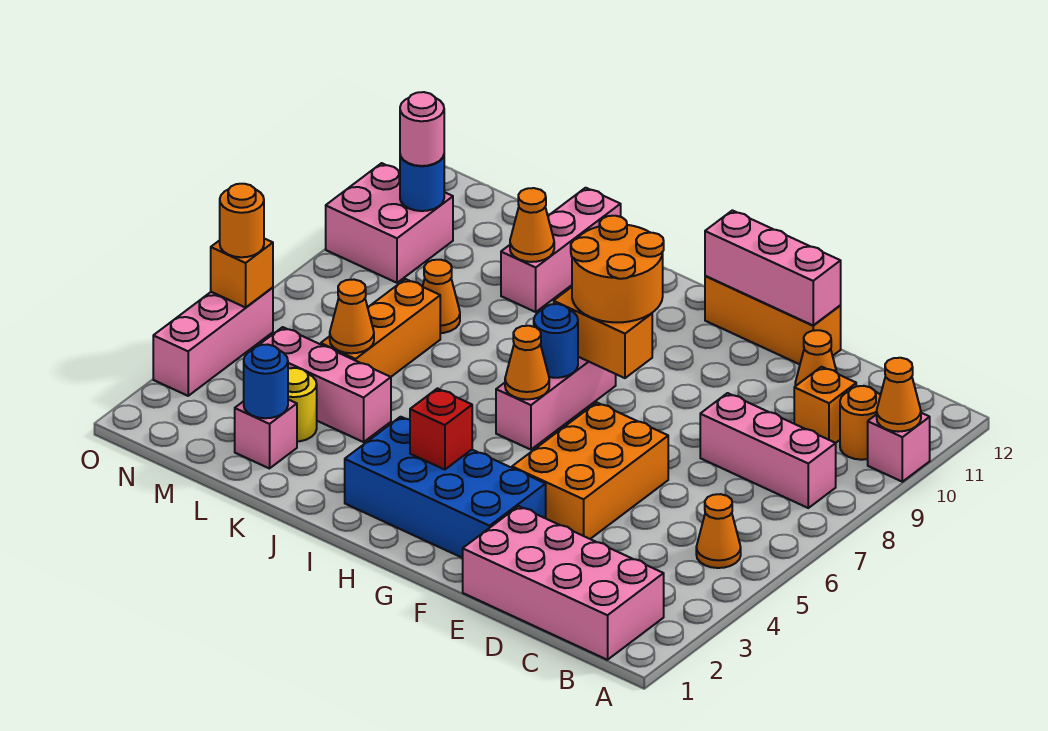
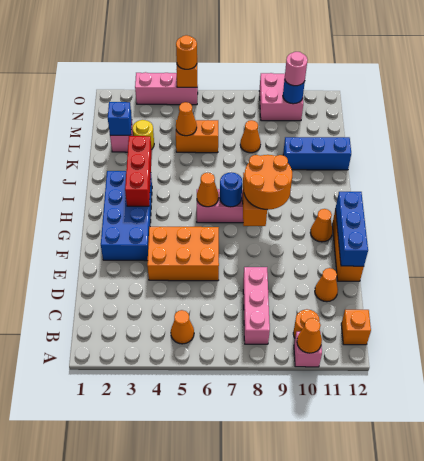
pink 2x4 brick [463,506,664,660] -> none
orange 1x1 brick [794,367,856,443] -> orange 1x1 brick moved to [341,310,371,345]
pink 1x3 brick [705,210,841,325] -> blue 1x3 brick [336,192,368,266]
red 1x1 brick [410,389,472,470] -> red 1x3 brick [125,136,152,206]
pink 1x3 brick [258,327,391,442] -> none
pink 1x3 brick [501,188,621,312] -> blue 1x3 brick [283,137,351,170]
orange 1x1 cone [510,188,554,262] -> orange 1x1 cone moved to [310,209,333,242]
blue 1x1 round brick [244,345,288,418] -> blue 1x1 brick [108,102,132,135]
orange 1x3 brick [321,279,440,377] -> orange 1x2 brick [176,120,218,153]

